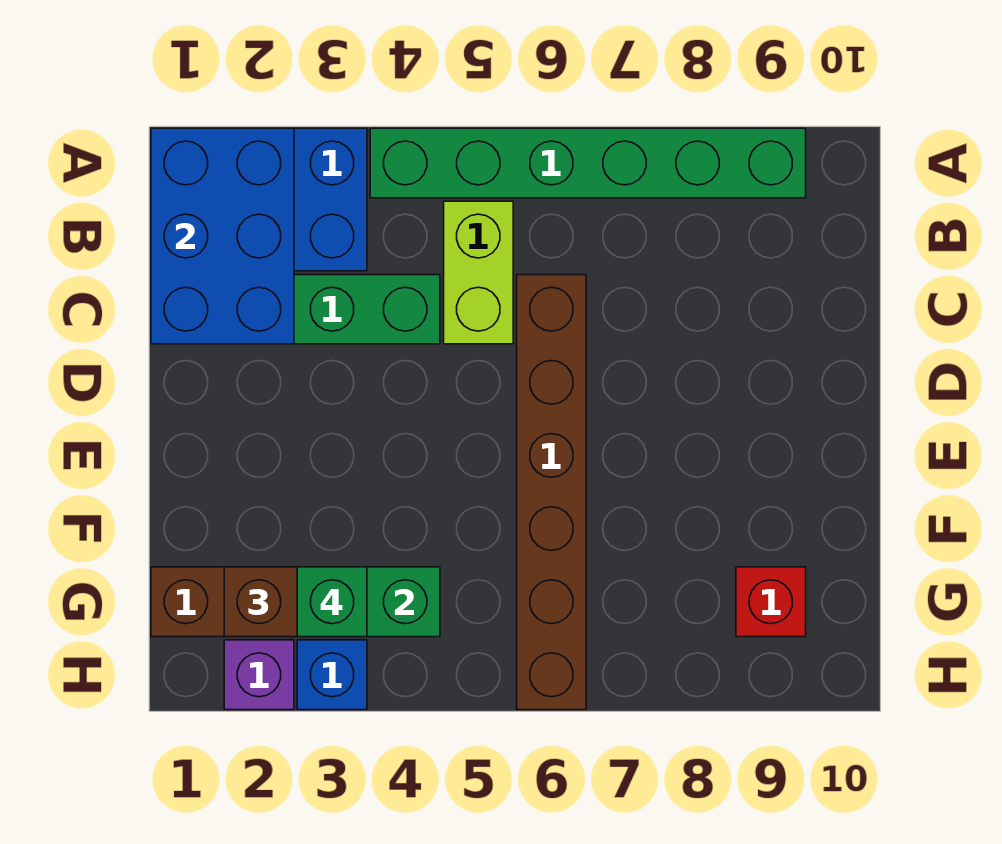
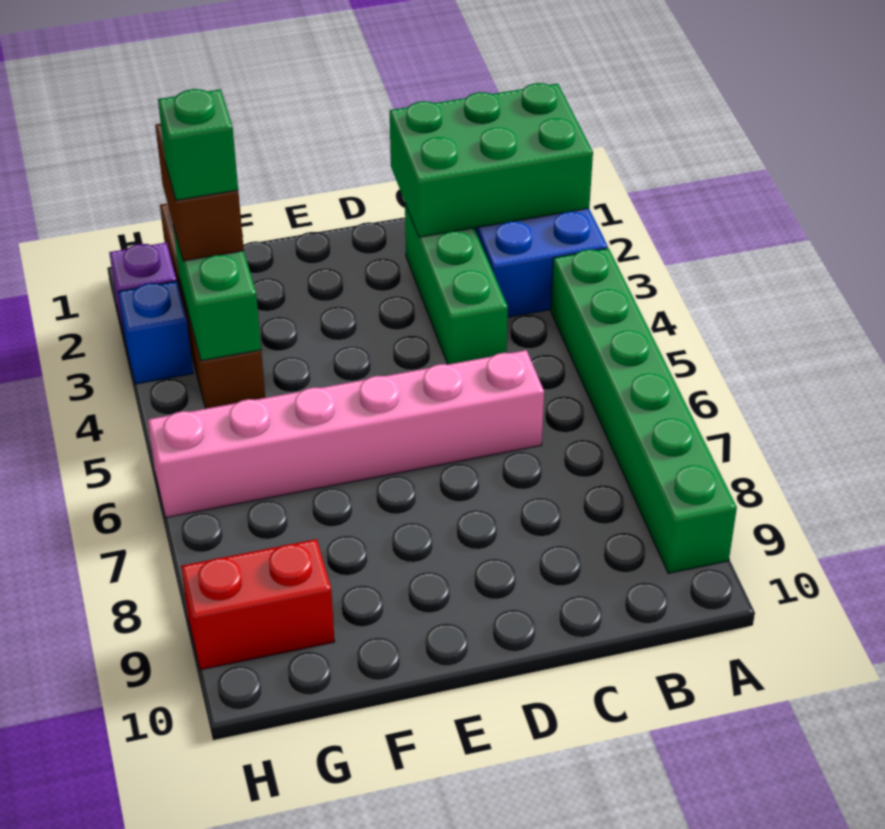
blue 2x3 brick [151,128,294,344] -> green 2x3 brick [390,83,593,237]
lime 1x2 brick [444,201,513,344] -> none
brown 1x6 brick [517,275,586,710] -> pink 1x6 brick [148,350,544,517]
red 1x1 brick [736,567,806,637] -> red 1x2 brick [181,539,335,670]

